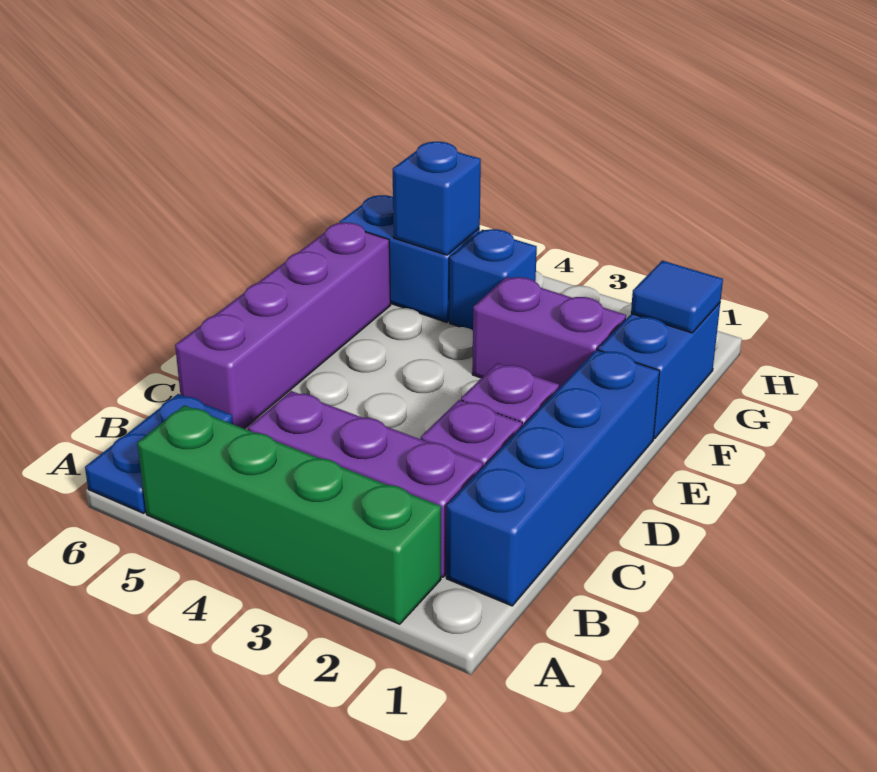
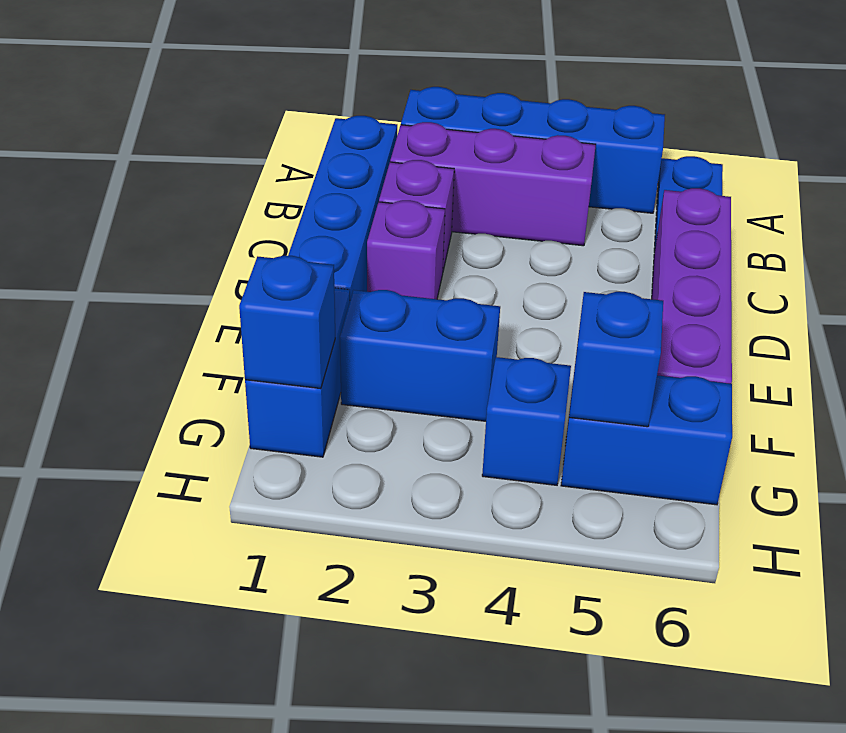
green 1x4 brick [137,405,441,624] -> blue 1x4 brick [401,87,665,213]
purple 1x2 brick [472,277,626,388] -> blue 1x2 brick [340,290,500,421]
blue 1x1 tile [631,261,723,333] -> blue 1x1 brick [239,256,335,389]

